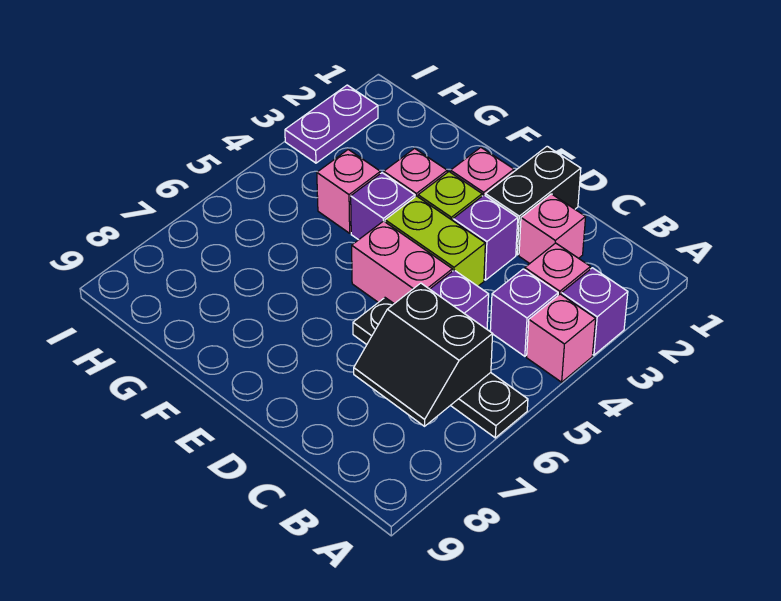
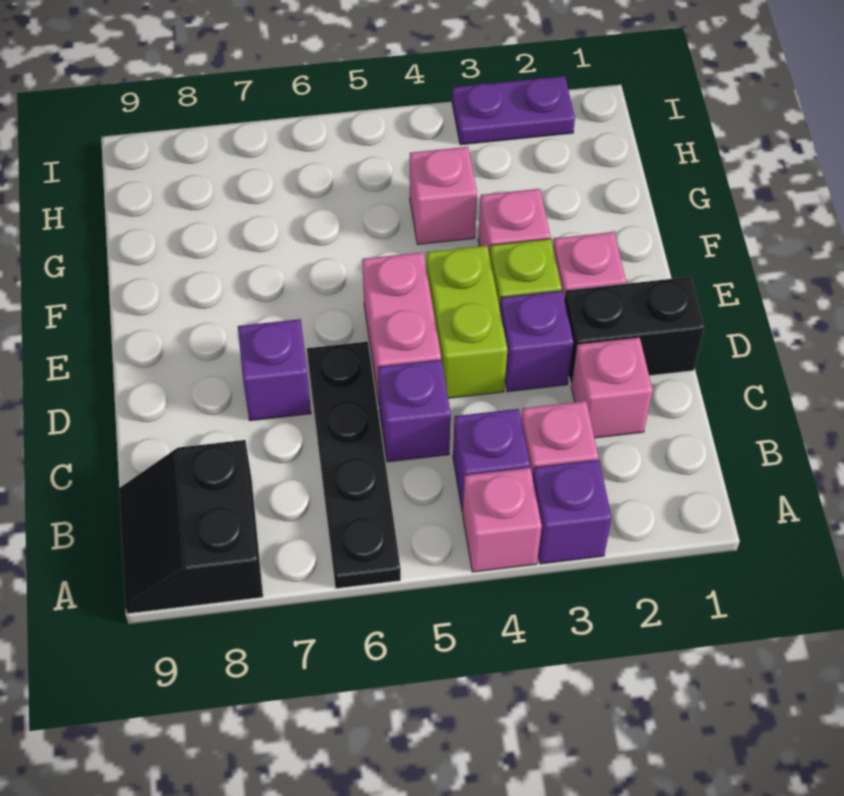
black 2x2 slope [354,283,493,426] -> black 2x2 slope moved to [119,440,263,614]
purple 1x1 brick [351,173,415,240] -> purple 1x1 brick moved to [238,319,311,421]

